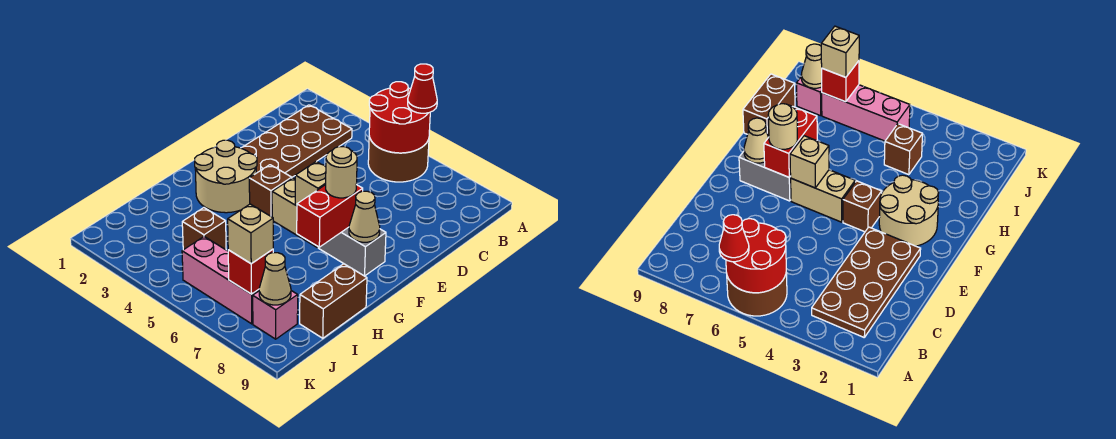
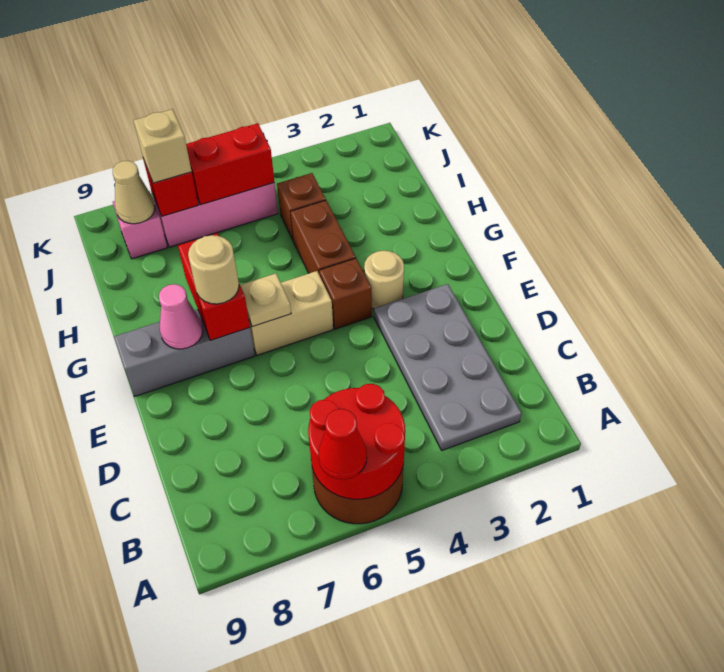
brown 2x4 plate [241,105,352,177] -> grey 2x4 plate [374,284,522,450]
tan 2x2 round brick [195,140,257,213] -> tan 1x1 round brick [364,251,404,309]
tan 1x1 brick [295,161,326,206] -> tan 1x1 plate [240,273,291,327]
grey 1x2 brick [318,227,386,276] -> grey 1x3 brick [114,309,255,396]
tan 1x1 cone [349,191,380,242] -> pink 1x1 cone [159,284,203,349]
brown 1x2 brick [300,264,367,338] -> brown 1x2 brick moved to [291,200,356,273]
none -> red 1x2 brick [186,123,274,205]

